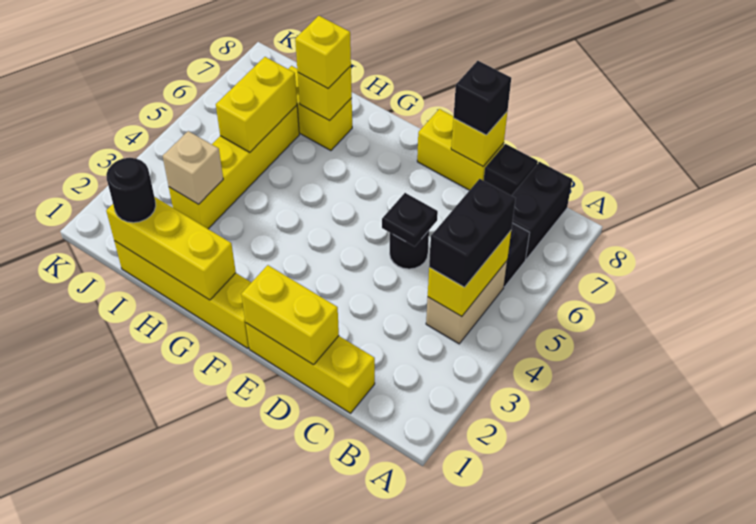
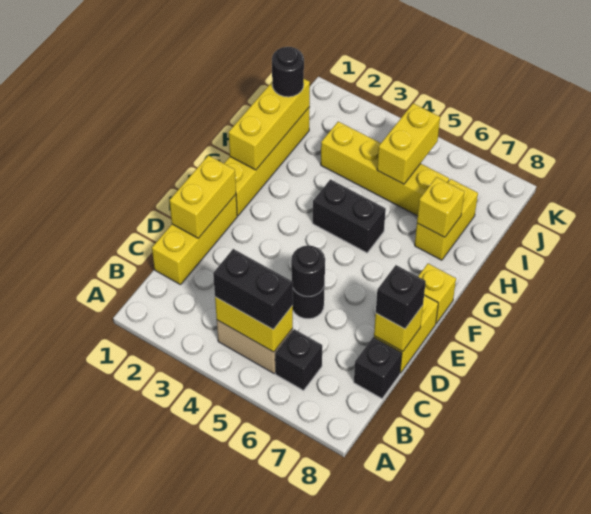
black 1x2 brick [511,162,572,259] -> black 1x2 brick moved to [313,179,386,253]
black 1x1 plate [382,193,438,246] -> black 1x1 round brick [291,245,325,296]
yellow 1x1 brick [295,16,351,88] -> yellow 1x1 brick moved to [418,264,456,323]
tan 1x1 brick [163,131,223,204] -> none
yellow 1x2 brick [216,57,297,152] -> yellow 1x2 brick turned to [377,103,440,184]

